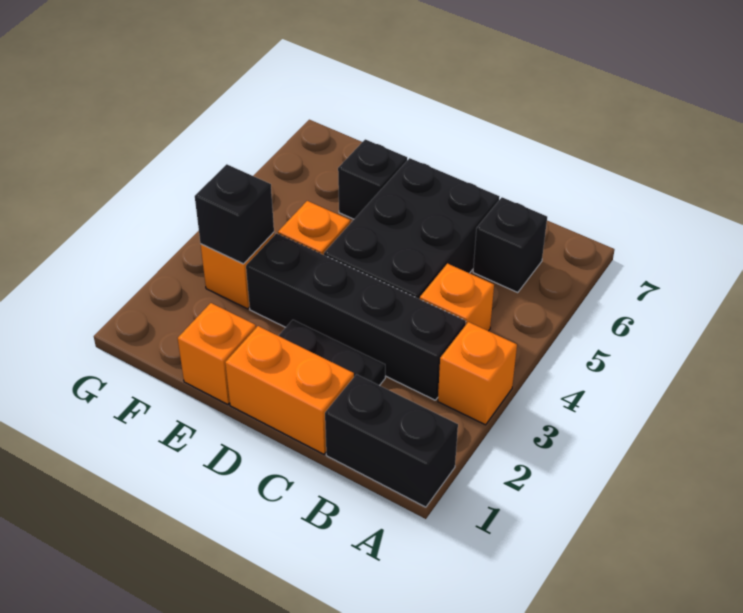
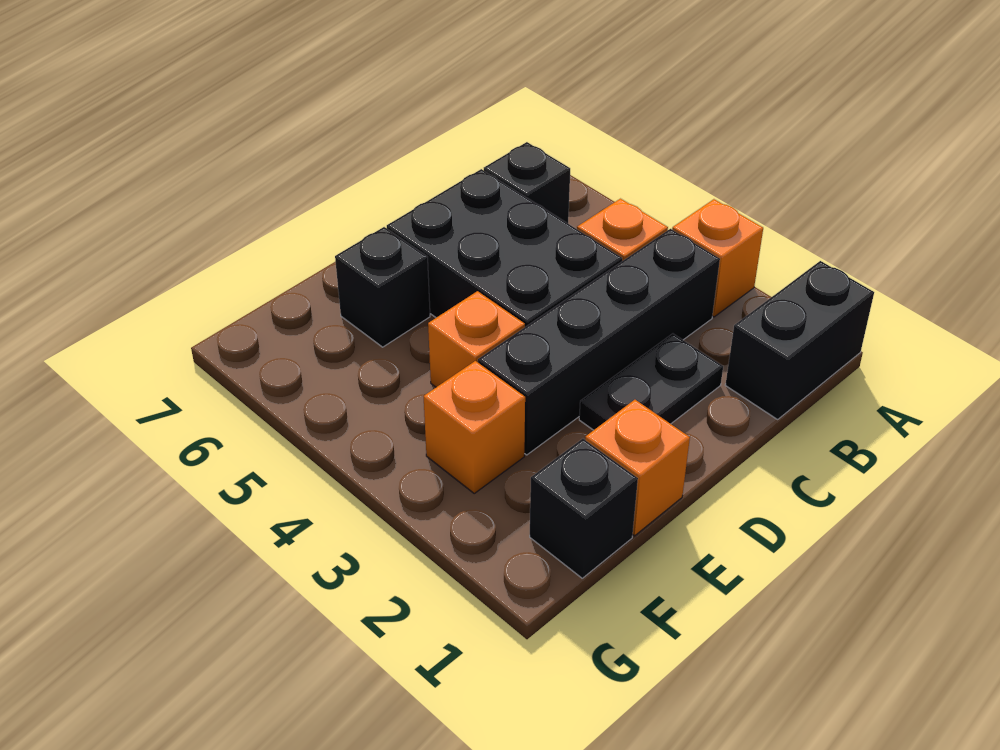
orange 1x2 brick [225,326,354,454] -> none
black 1x1 brick [195,164,274,264] -> black 1x1 brick moved to [530,439,638,578]

